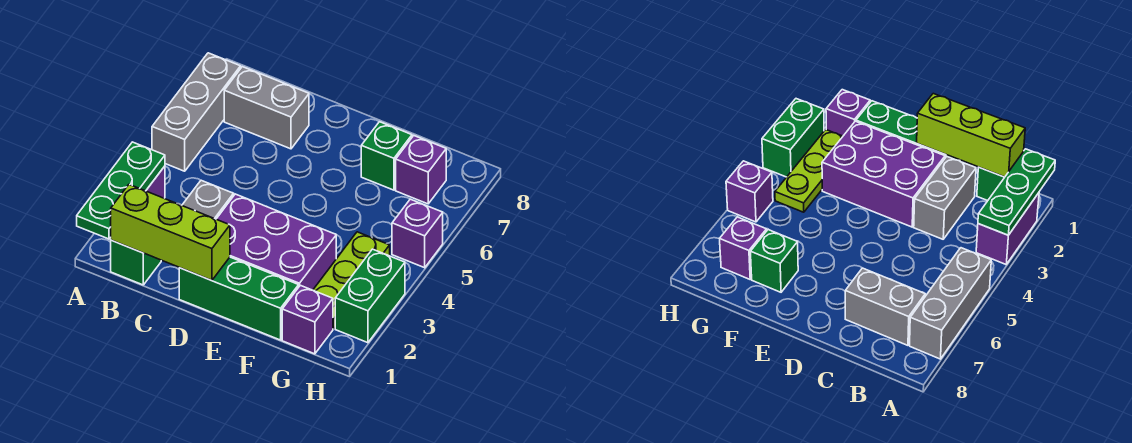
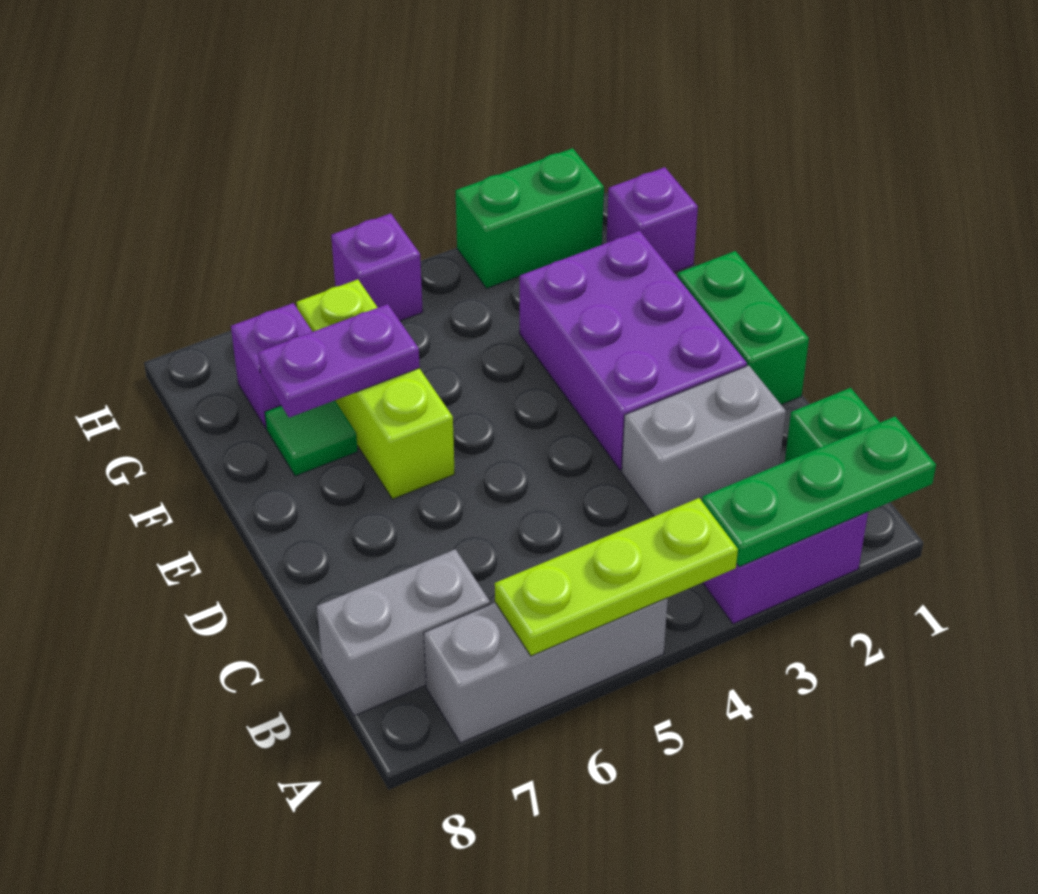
lime 1x3 brick [111,185,230,280] -> lime 1x3 brick moved to [297,280,455,499]
grey 1x2 brick [224,67,309,149] -> grey 1x2 brick turned to [317,549,490,716]
green 1x3 brick [179,257,299,340] -> green 1x2 brick [678,251,809,405]
none -> purple 1x2 plate [258,304,420,418]
green 1x1 brick [361,122,412,190] -> green 1x1 tile [265,400,358,476]
lime 1x3 plate [313,232,390,329] -> lime 1x3 plate moved to [495,498,738,656]

